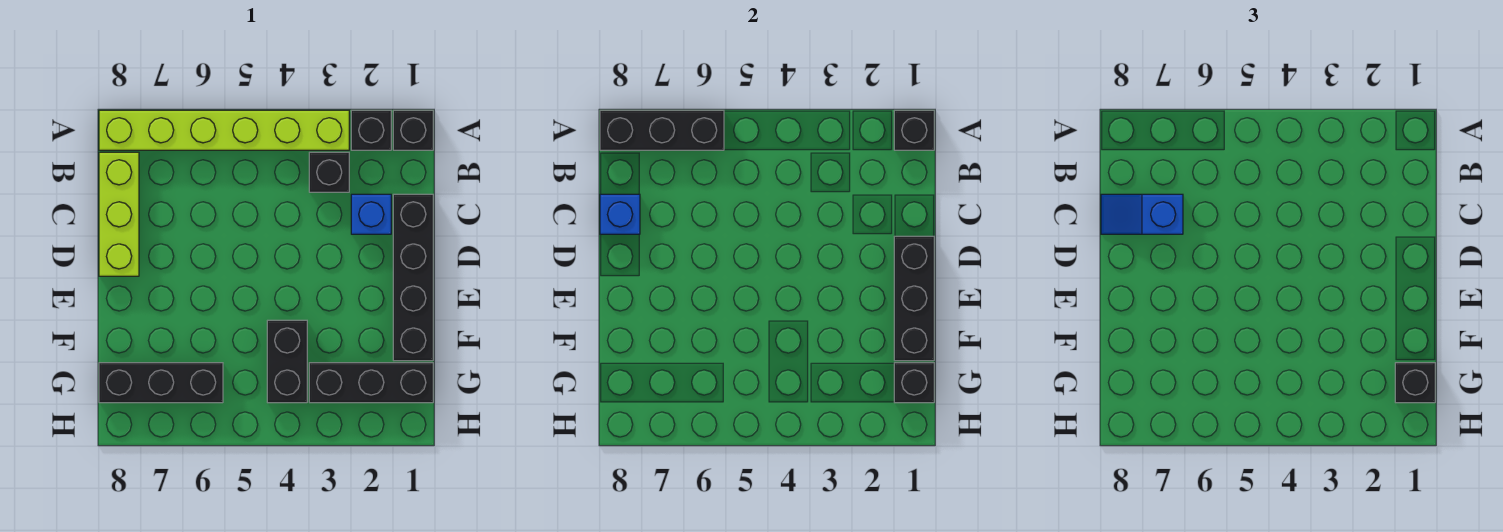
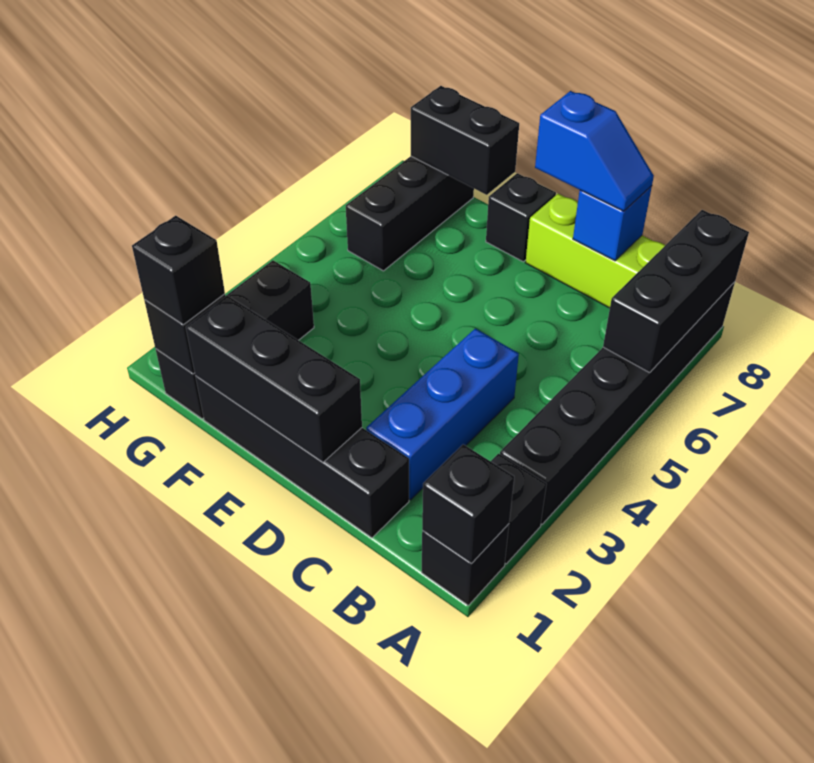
lime 1x6 brick [99,110,349,150] -> black 1x6 brick [500,282,735,524]
black 1x1 brick [309,152,349,192] -> black 1x1 brick moved to [486,173,556,262]
blue 1x1 brick [351,194,391,234] -> blue 1x3 brick [366,328,519,500]
blue 1x2 slope [1101,194,1183,234] -> blue 1x2 slope turned to [535,91,654,211]
black 1x2 brick [267,320,307,403] -> black 1x2 brick moved to [411,86,519,195]

